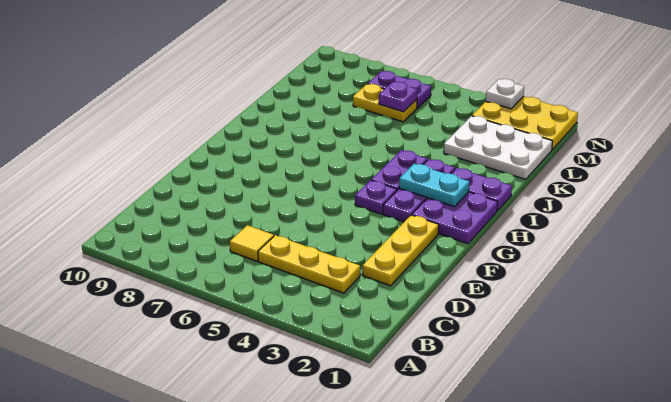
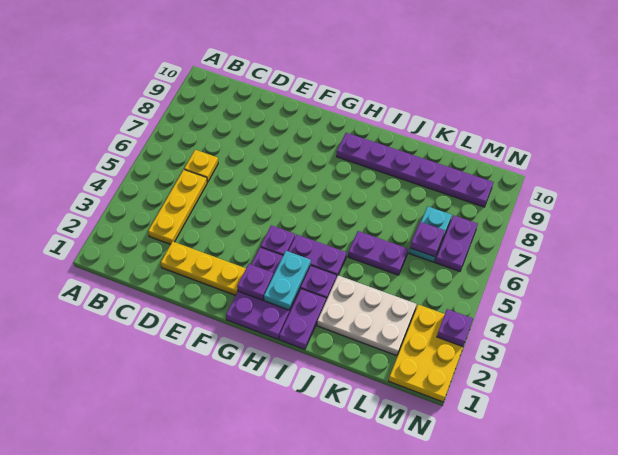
yellow 1x1 tile [230,225,274,261] -> yellow 1x1 plate [184,150,218,182]
none -> purple 1x1 plate [237,264,273,300]
none -> purple 1x6 plate [336,133,493,207]
none -> purple 1x2 plate [348,231,408,275]
white 2x3 plate [444,116,553,179] -> white 2x3 plate turned to [317,275,416,356]
yellow 1x2 plate [353,84,417,122] -> cyan 1x2 plate [409,207,452,262]
white 1x1 plate [486,79,524,109] -> purple 1x1 plate [437,309,473,346]

